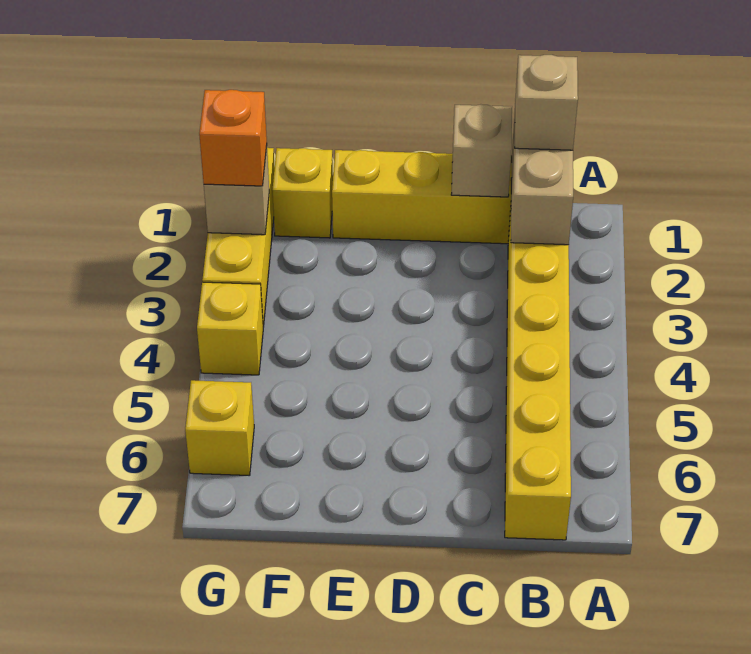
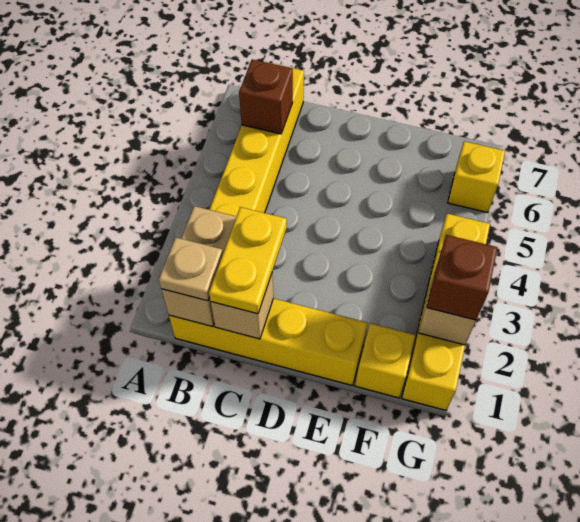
tan 1x1 brick [515,55,578,150] -> tan 1x1 plate [159,237,223,301]
none -> brown 1x1 brick [239,59,293,134]
none -> yellow 1x2 plate [209,207,287,314]
orange 1x1 brick [199,90,267,186] -> brown 1x1 brick [427,235,497,320]

